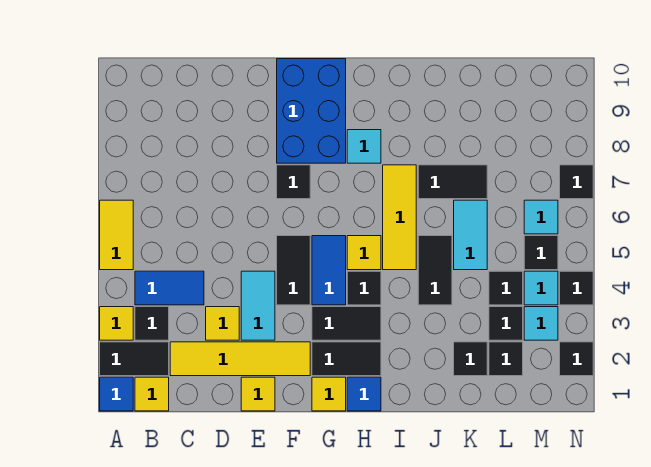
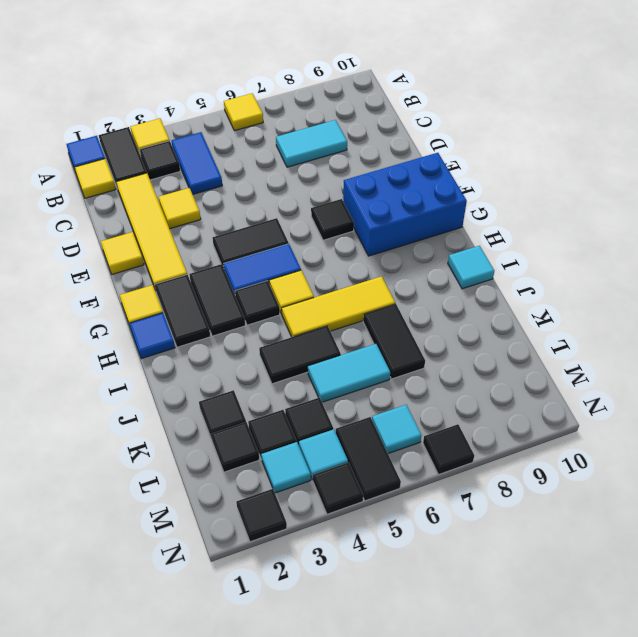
yellow 1x2 tile [100,200,133,270] -> yellow 1x1 tile [224,93,263,131]
cyan 1x2 tile [241,271,275,340] -> cyan 1x2 tile moved to [276,120,347,167]
cyan 1x1 tile [347,130,381,163] -> cyan 1x1 tile moved to [448,246,494,289]
black 1x1 tile [524,236,558,270] -> black 1x2 tile [336,417,401,501]

